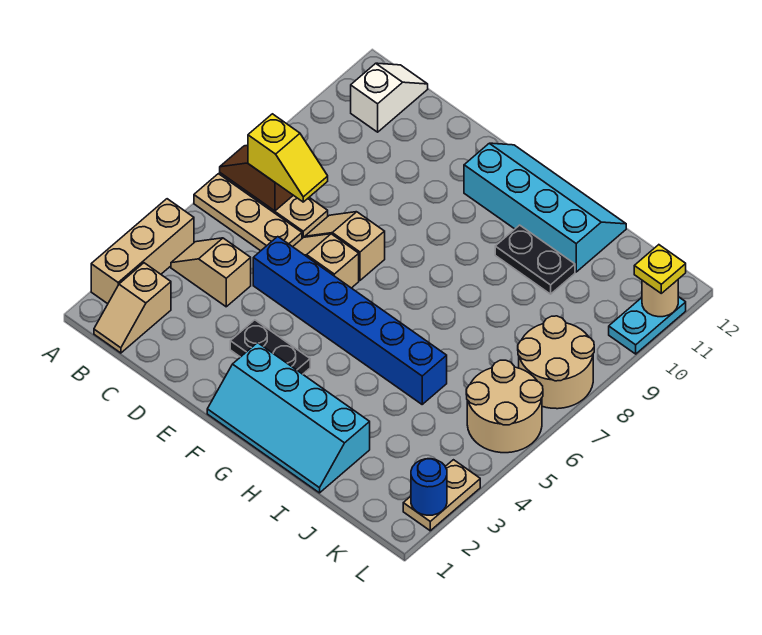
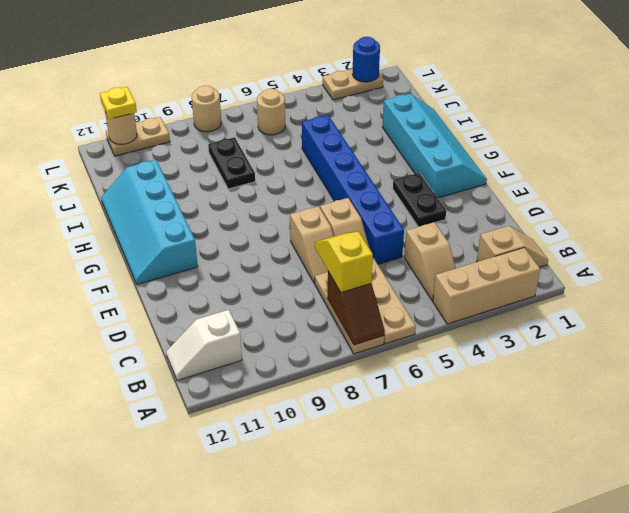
black 1x2 plate [495,225,575,294] -> black 1x2 plate moved to [208,137,255,189]
tan 2x2 round brick [466,360,543,453] -> tan 1x1 round brick [257,89,285,135]
tan 2x2 round brick [518,316,594,409] -> tan 1x1 round brick [192,86,221,132]
cyan 1x2 plate [609,297,686,354] -> tan 1x2 plate [106,117,170,156]

